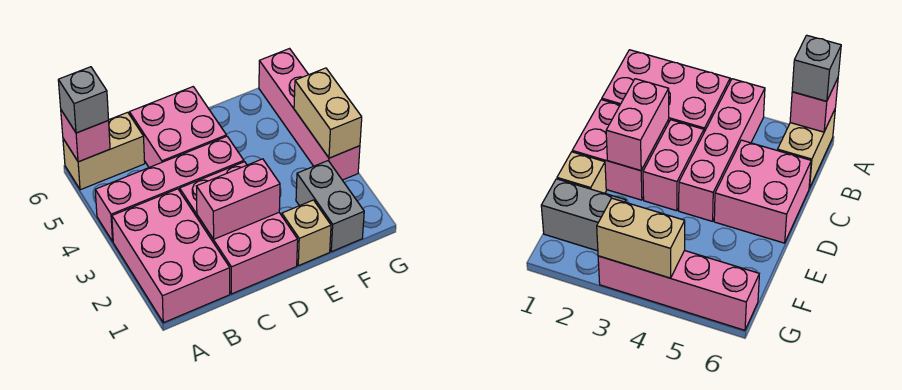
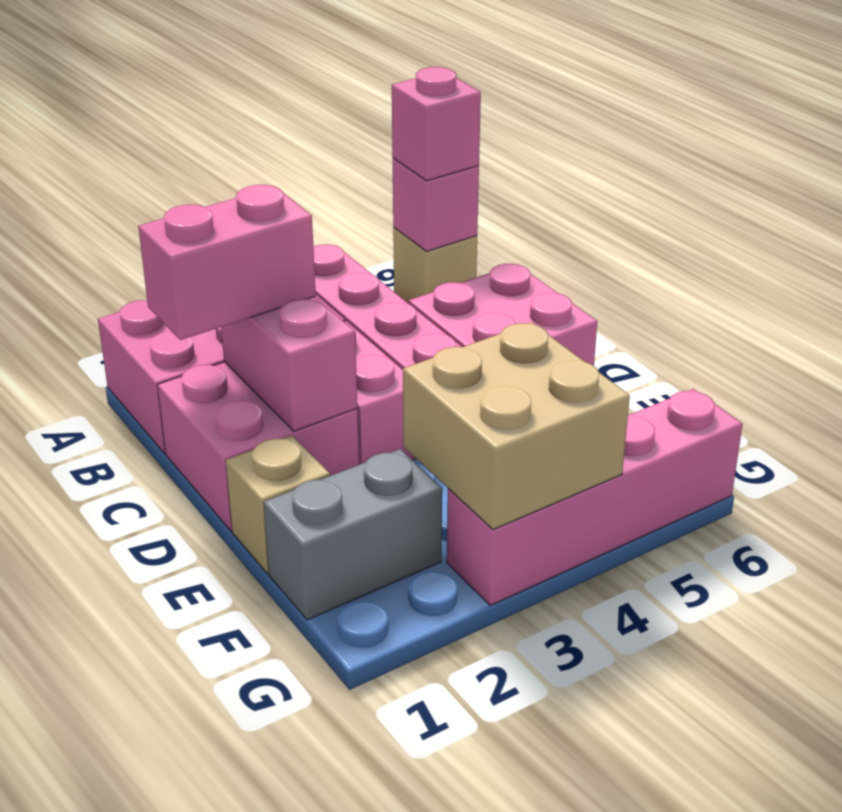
tan 1x2 brick [63,112,145,190] -> tan 1x1 brick [393,228,477,303]
grey 1x1 brick [58,67,109,133] -> pink 1x1 brick [392,67,481,181]
none -> pink 1x2 brick [138,185,316,340]
tan 1x2 brick [294,68,362,158] -> tan 2x2 brick [403,322,630,530]

